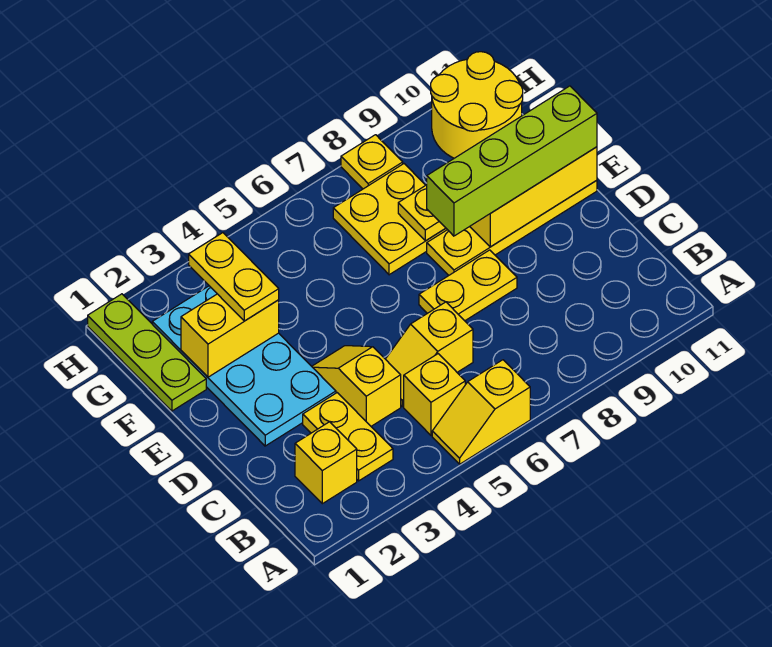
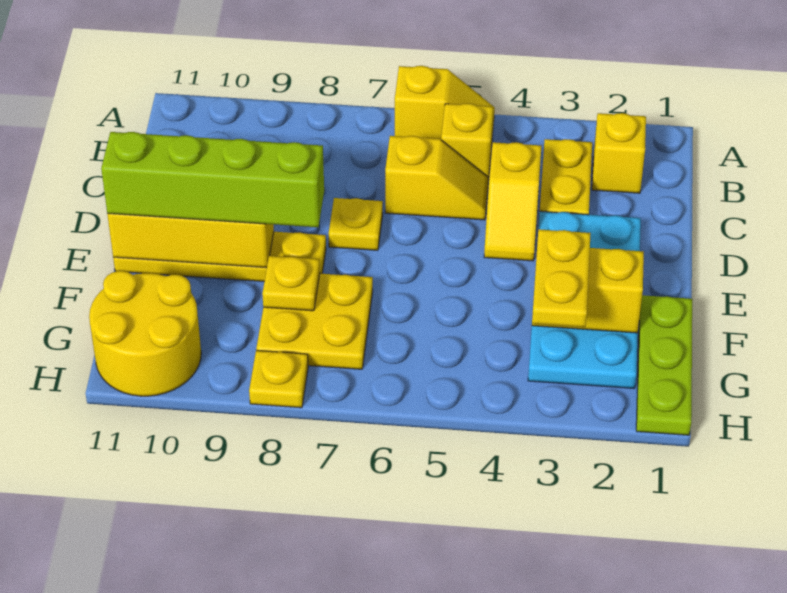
yellow 1x2 plate [419,250,517,321] -> yellow 1x1 plate [328,198,383,250]

